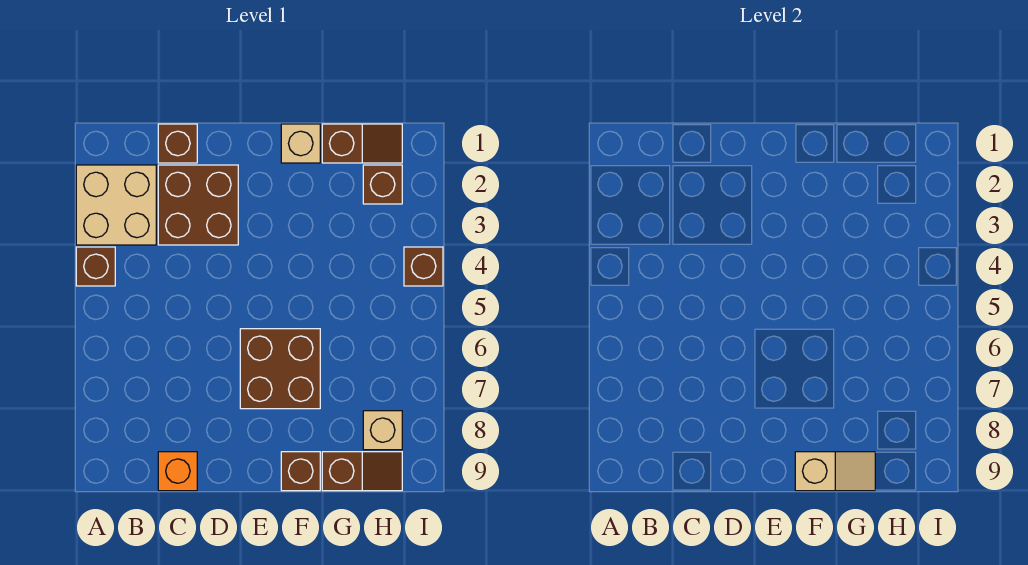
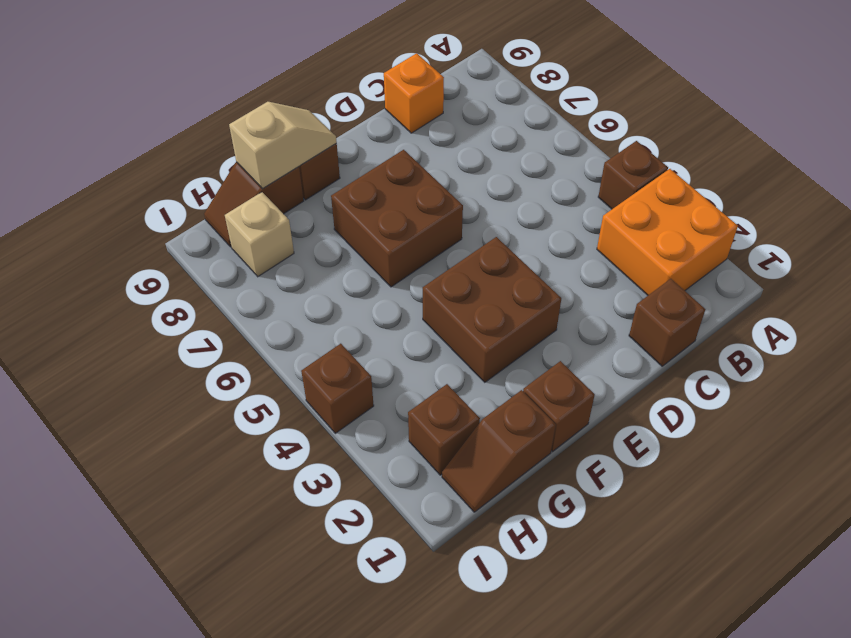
tan 2x2 brick [76,165,156,245] -> orange 2x2 brick [597,169,738,295]
brown 2x2 brick [158,165,238,245] -> brown 2x2 brick moved to [423,237,561,382]
tan 1x1 brick [281,124,320,163] -> brown 1x1 brick [523,361,595,451]
tan 1x2 slope [795,452,875,491] -> tan 1x2 slope turned to [229,102,337,189]

